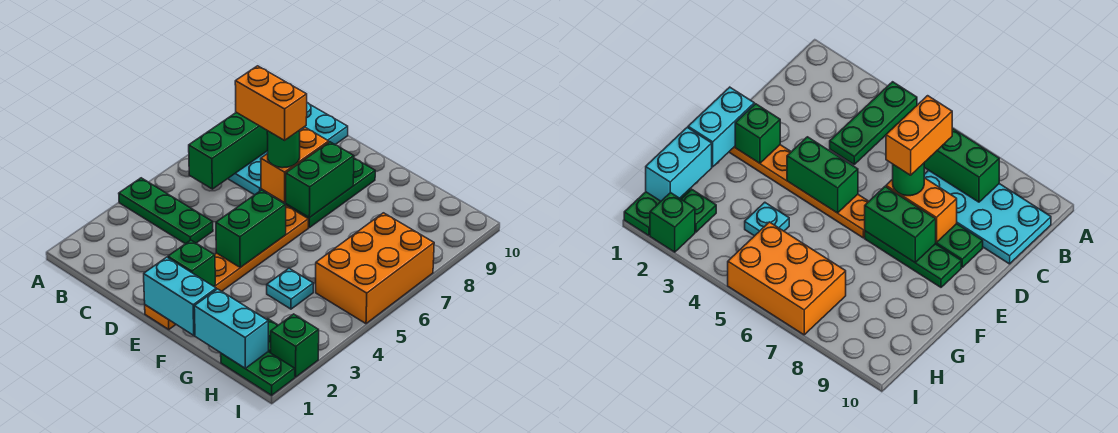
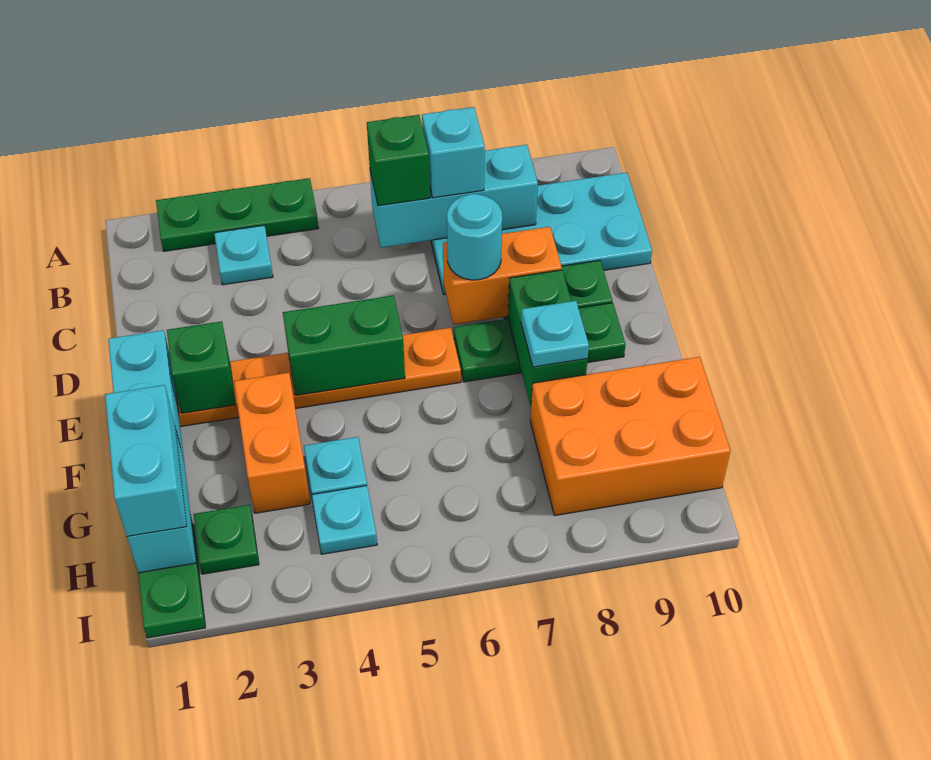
green 1x3 plate [119,178,213,244] -> green 1x3 plate turned to [156,178,319,251]
none -> cyan 1x1 plate [214,225,273,285]
green 1x3 brick [189,112,268,189] -> cyan 1x3 brick [370,145,538,248]
none -> cyan 1x1 brick [422,107,485,198]
orange 1x2 brick [235,66,307,140] -> orange 1x2 brick moved to [234,373,310,513]
green 1x1 round brick [267,130,300,168] -> cyan 1x1 round brick [447,194,502,280]
green 1x2 brick [286,142,354,218] -> green 1x2 brick turned to [508,270,588,406]
none -> cyan 1x1 plate [521,301,589,367]
none -> cyan 1x2 brick [105,385,187,536]
none -> cyan 1x1 plate [312,486,377,554]
orange 2x3 brick [316,213,434,324] -> orange 2x3 brick moved to [530,357,730,515]
green 1x1 brick [271,314,319,377] -> green 1x1 brick moved to [367,115,430,206]

